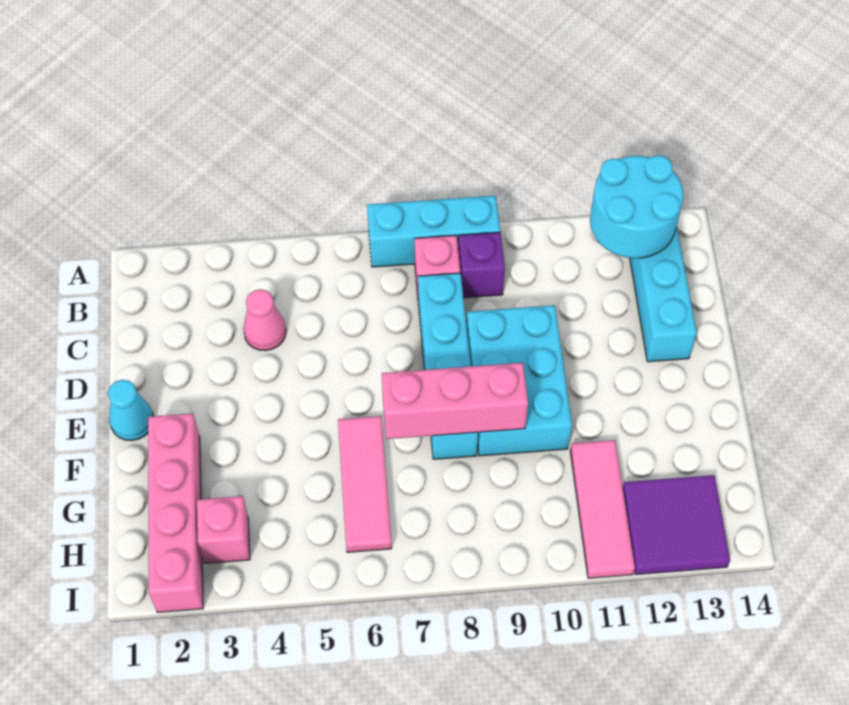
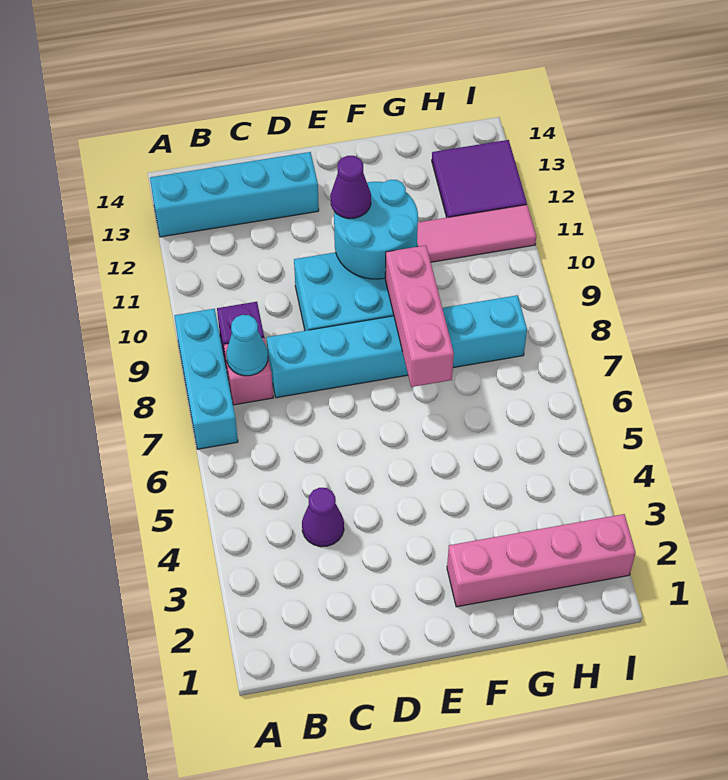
cyan 2x2 round brick [590,155,683,258] -> cyan 2x2 round brick moved to [334,180,418,279]
pink 1x1 cone [243,289,286,351] -> purple 1x1 cone [302,488,344,547]
cyan 1x4 brick [418,273,478,459] -> cyan 1x6 brick [267,295,527,398]
cyan 1x1 cone [108,380,153,441] -> cyan 1x1 cone moved to [226,315,268,376]
none -> purple 1x1 cone [330,156,371,218]
pink 1x3 tile [338,416,392,552] -> none
pink 1x1 brick [197,496,250,563] -> none

